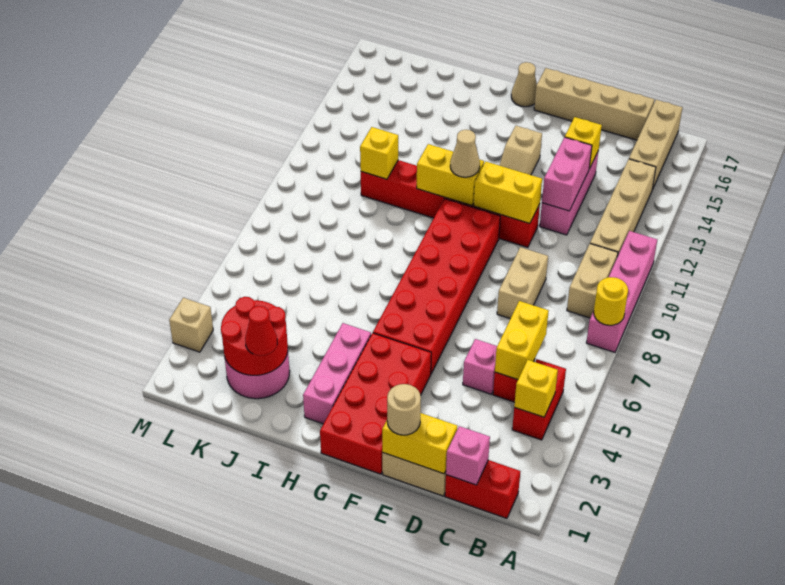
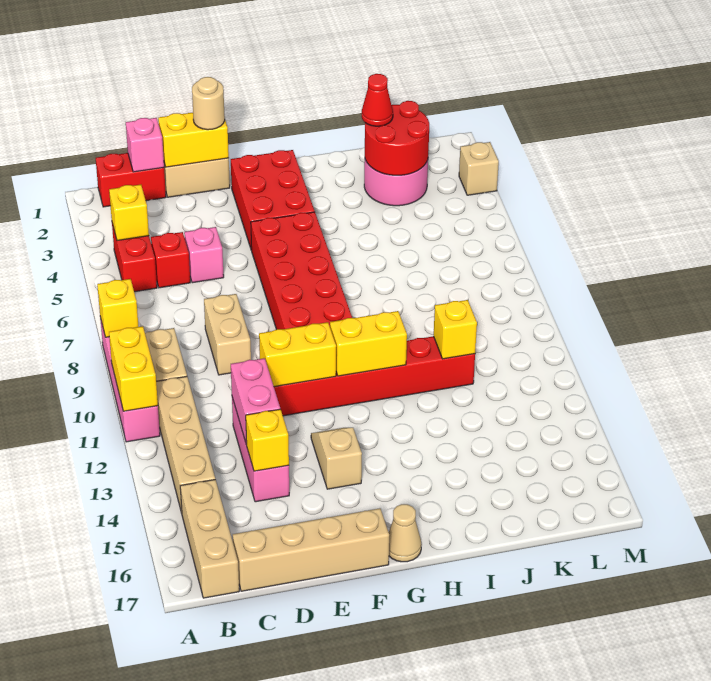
yellow 1x1 round brick [594,277,628,325] -> yellow 1x1 brick [97,279,138,337]
yellow 1x2 brick [495,301,549,380] -> yellow 1x2 brick moved to [109,326,158,411]
red 2x4 brick [320,333,431,474] -> red 2x3 brick [231,150,315,250]
tan 1x1 cone [450,130,480,177] -> none
pink 1x3 brick [303,323,371,424] -> none

